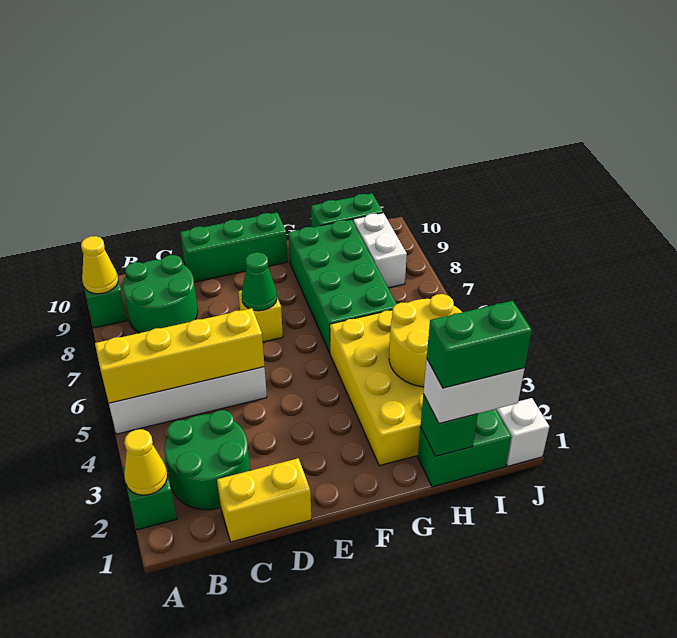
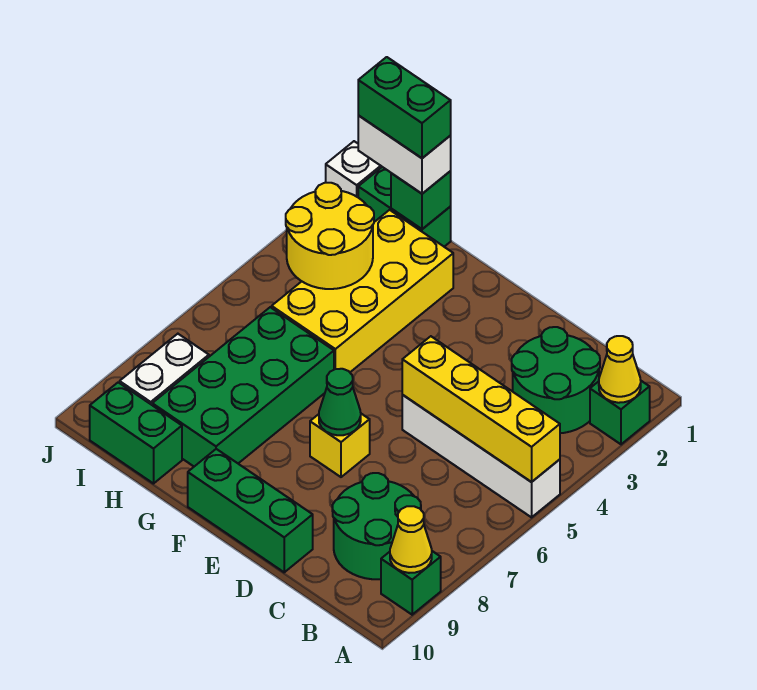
yellow 1x2 brick [217,458,311,542] -> none

